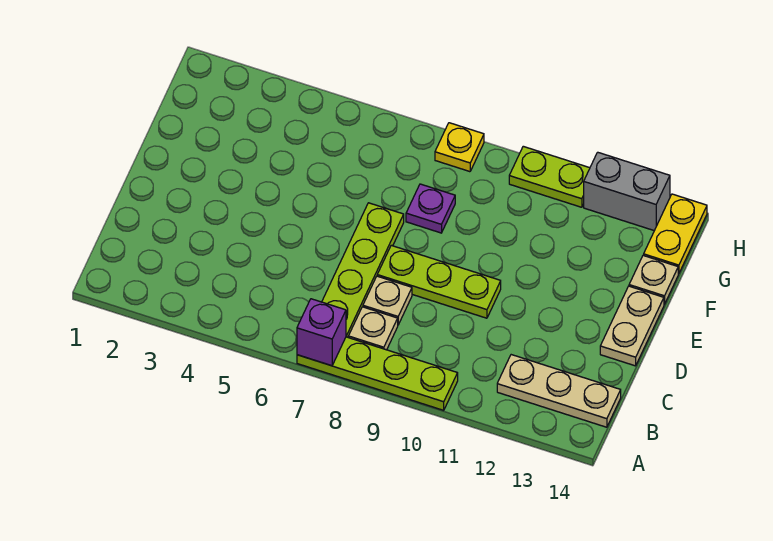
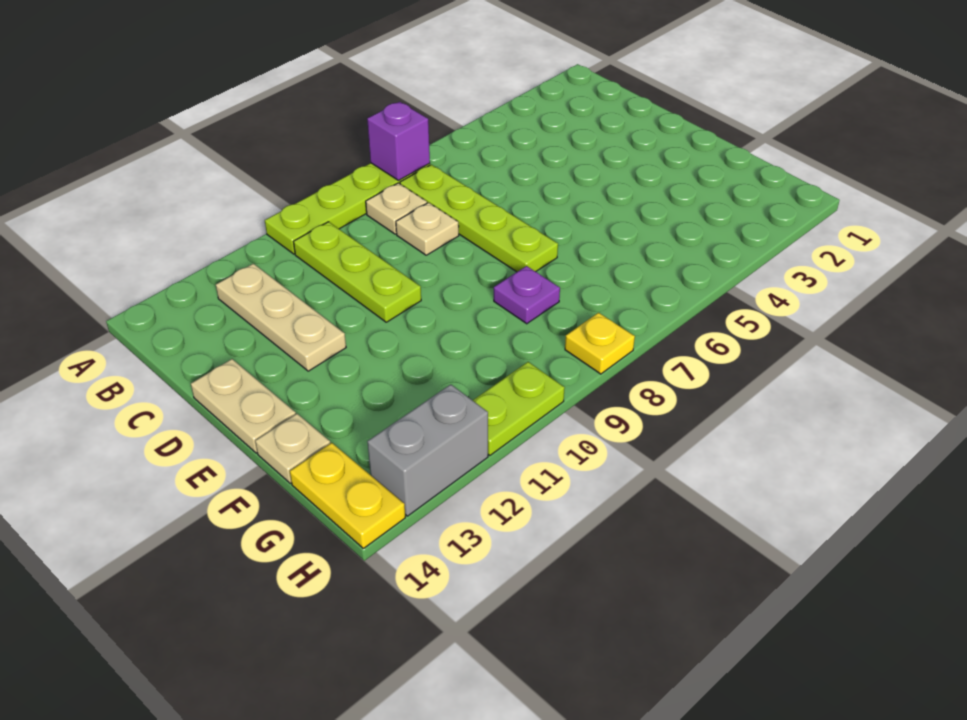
tan 1x3 plate [497,355,621,427] -> tan 1x3 plate turned to [216,264,346,371]
lime 1x3 plate [377,245,501,318] -> lime 1x3 plate turned to [294,222,421,322]

